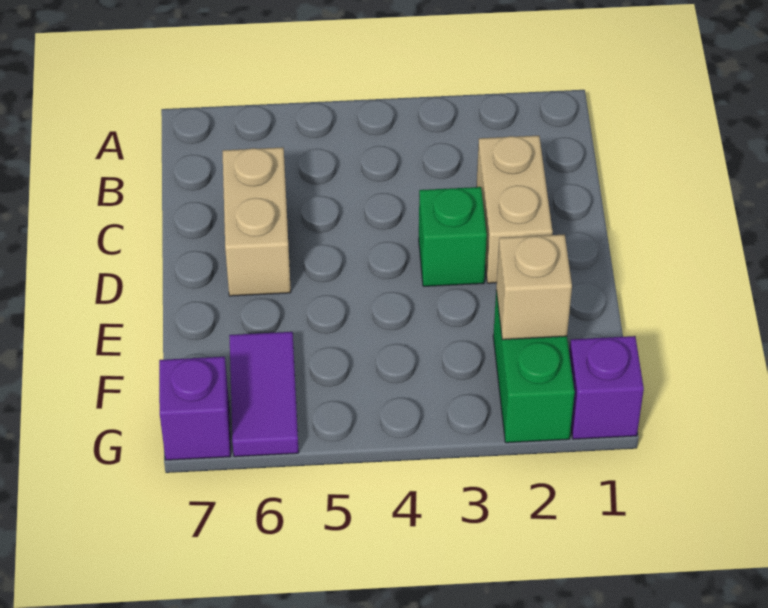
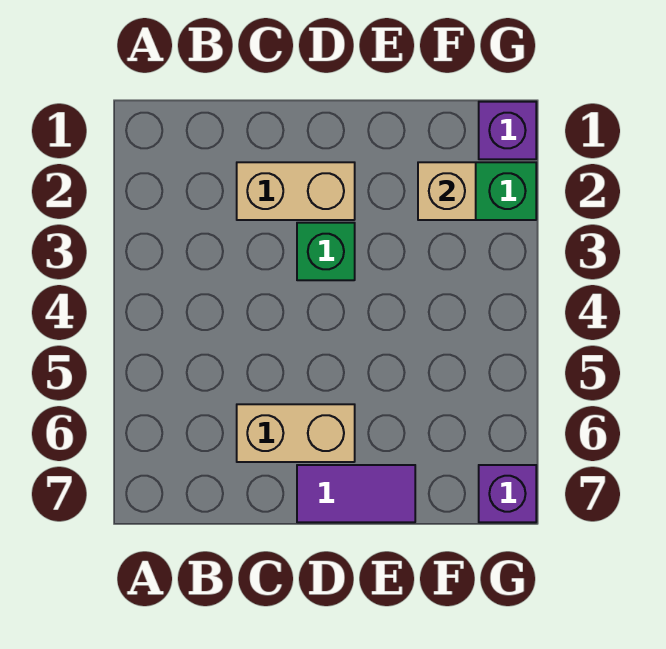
purple 1x2 tile [229,332,299,457] -> purple 1x2 tile moved to [297,465,415,522]

